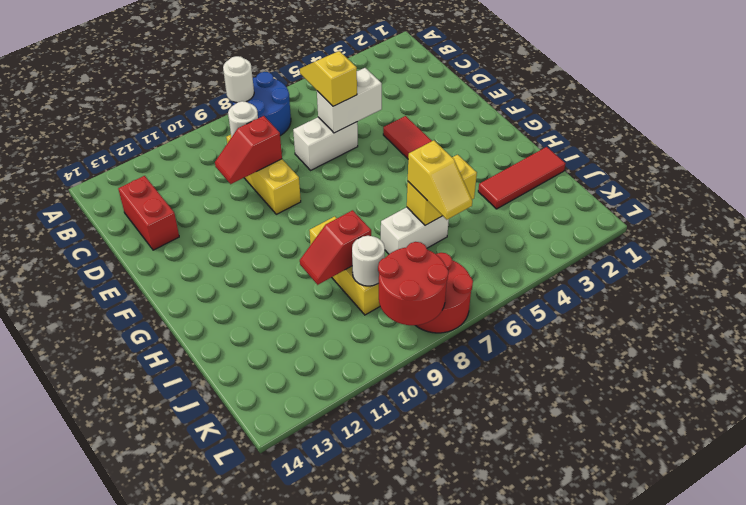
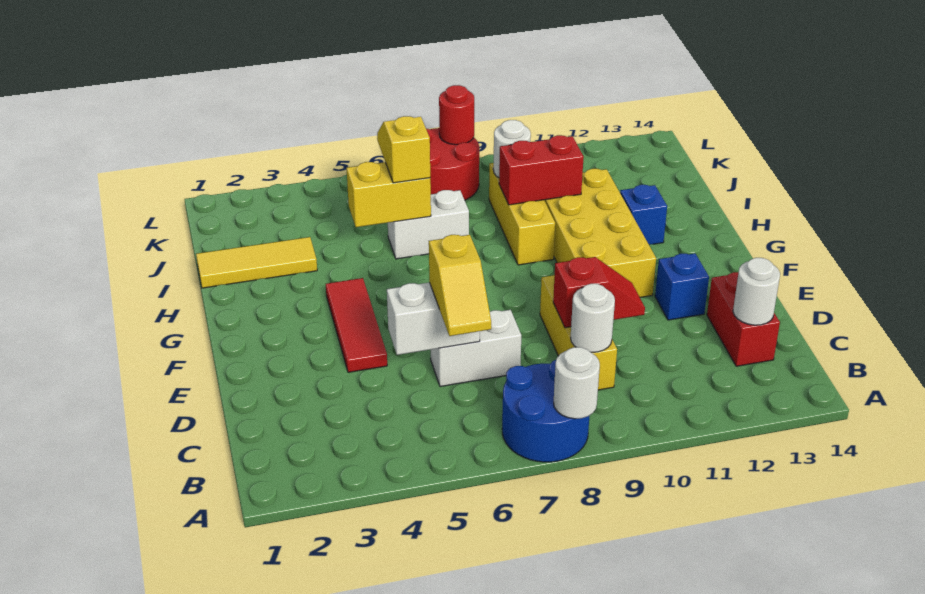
none -> white 1x1 round brick [733,258,780,325]
none -> blue 1x1 brick [655,253,709,320]
none -> yellow 2x4 brick [544,169,656,297]
none -> blue 1x1 brick [620,185,667,244]
red 1x3 tile [478,147,565,209] -> yellow 1x3 tile [196,237,317,288]
red 1x2 slope [300,210,371,285] -> red 1x2 brick [499,135,584,205]
red 2x2 round brick [378,242,448,325] -> red 1x1 round brick [439,85,474,145]

